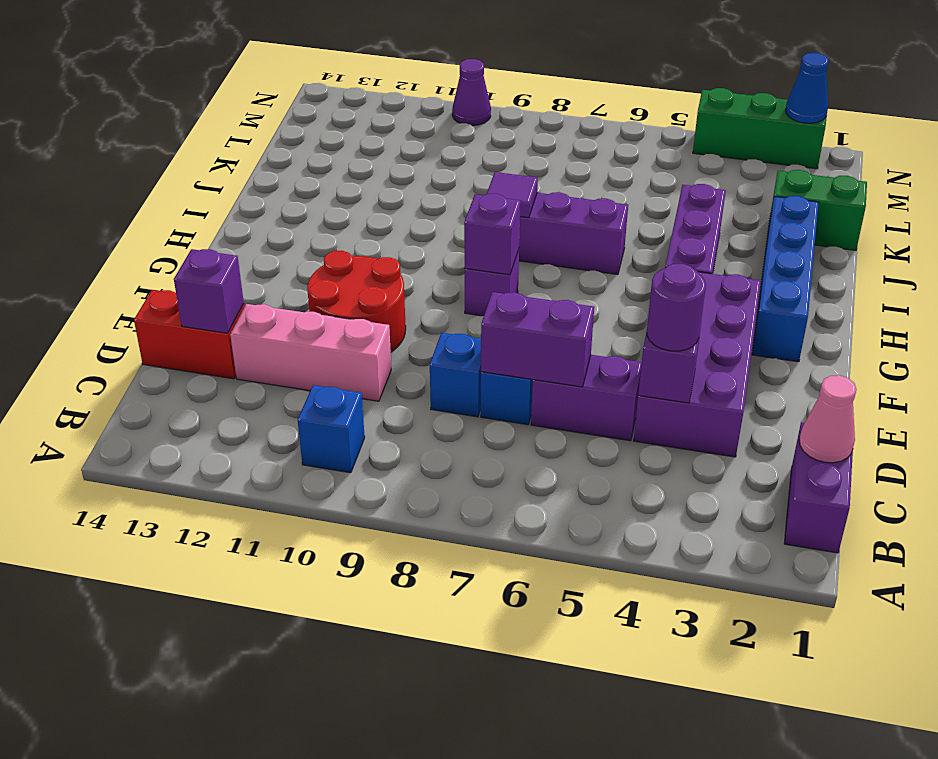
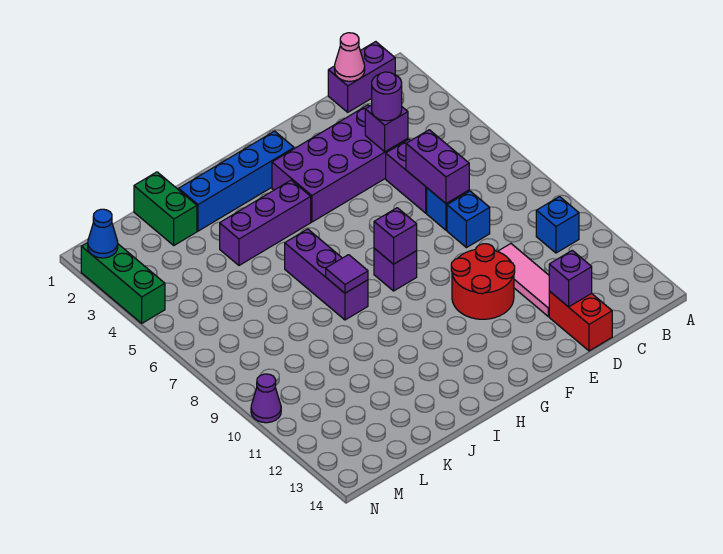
pink 1x3 brick [230,304,391,401] -> pink 1x3 tile [498,244,549,316]

